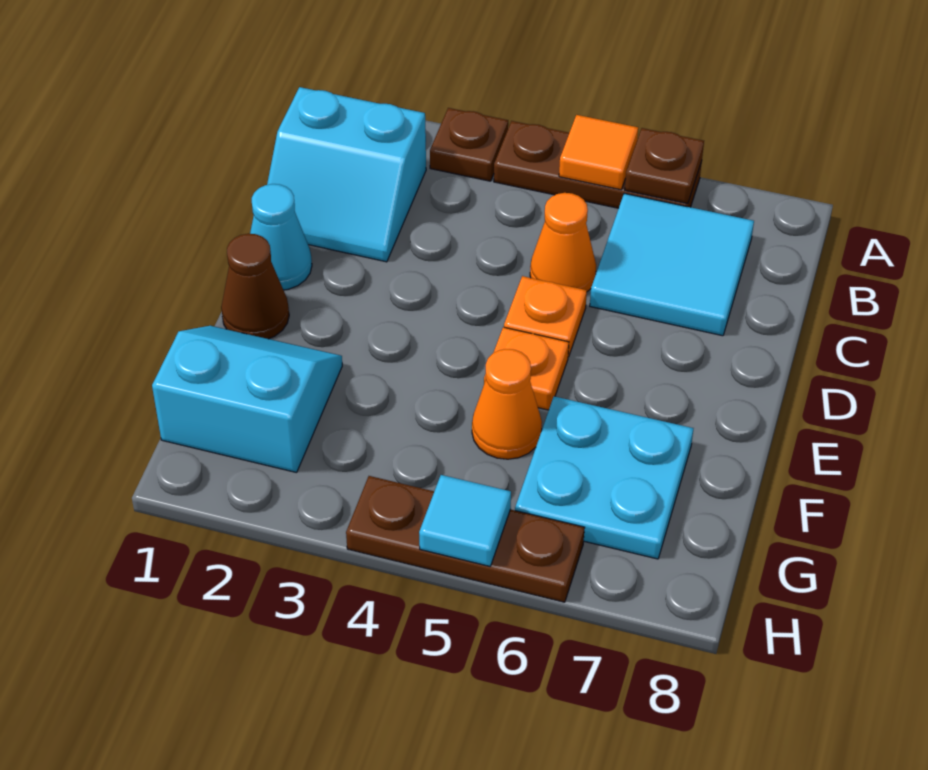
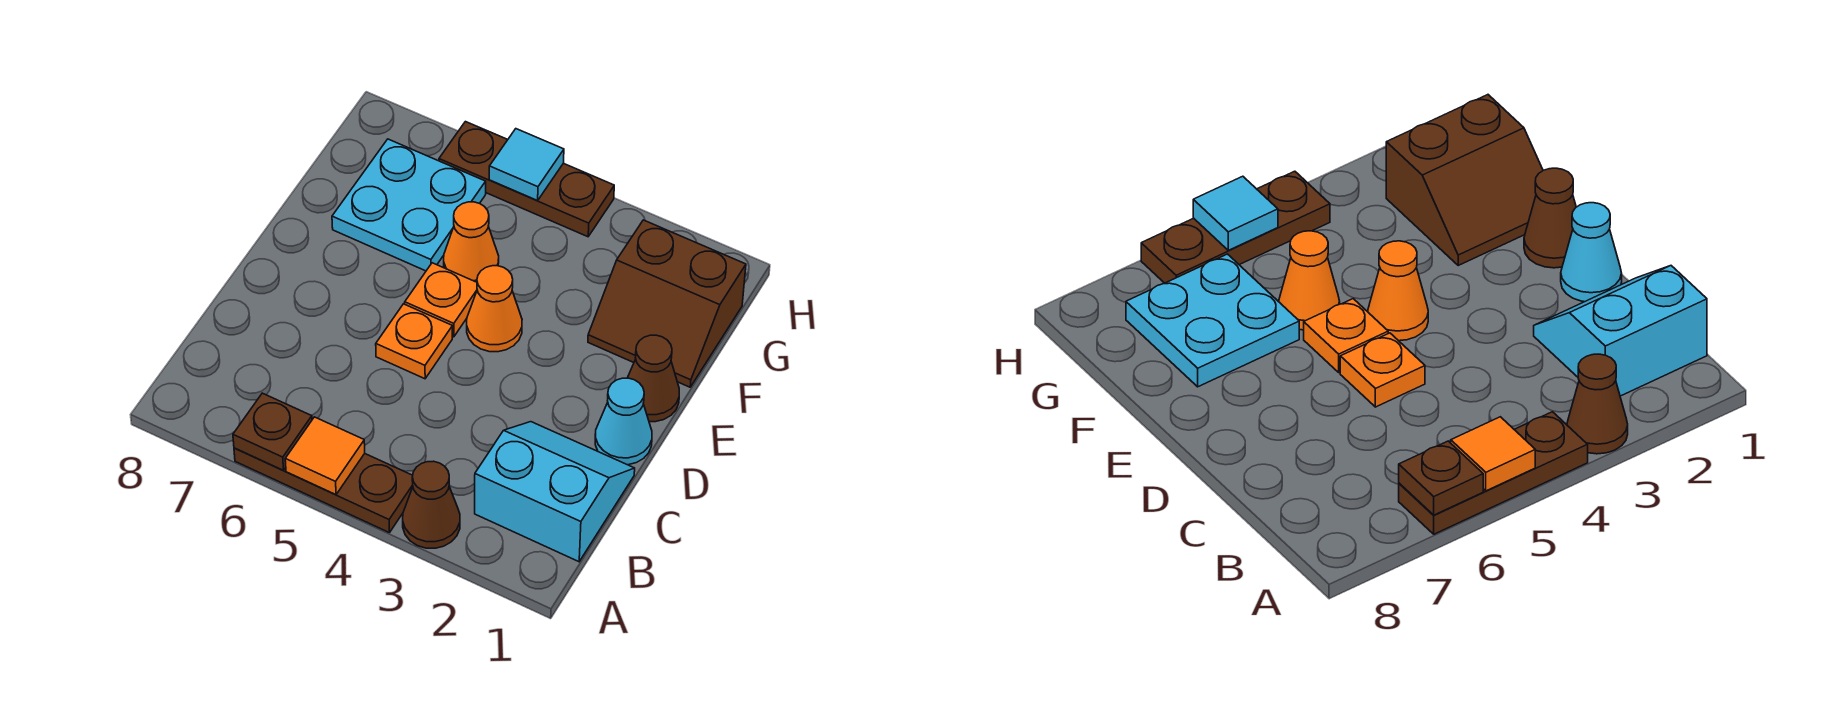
brown 1x1 plate [430,108,508,181] -> brown 1x1 cone [403,461,460,548]
cyan 2x2 tile [590,193,754,336] -> none
orange 1x1 cone [530,193,596,292] -> orange 1x1 cone moved to [467,266,522,352]
cyan 2x2 slope [152,326,342,473] -> brown 2x2 slope [588,220,746,387]

